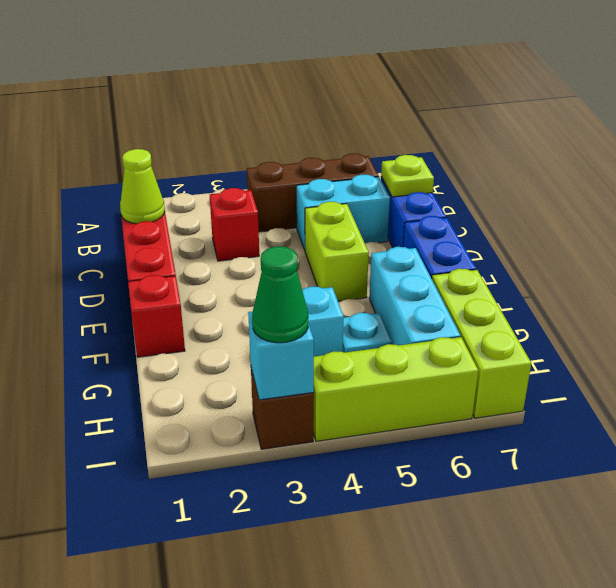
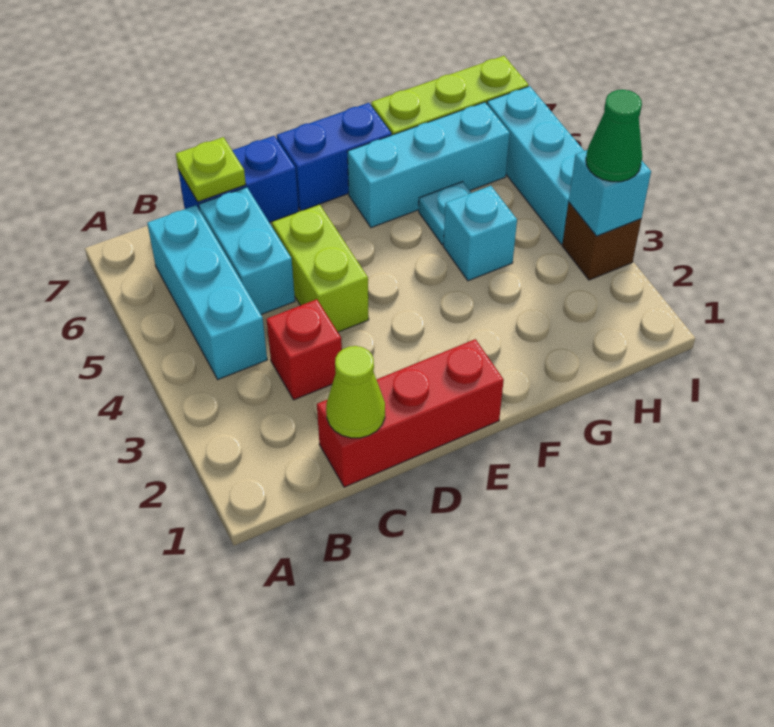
brown 1x3 brick [247,154,379,232] -> cyan 1x3 brick [147,205,267,379]
lime 1x2 brick [305,202,369,301] -> lime 1x2 brick turned to [272,204,369,332]
red 1x1 brick [128,275,185,357] -> none
lime 1x3 brick [313,337,478,441] -> cyan 1x3 brick [487,86,584,244]

